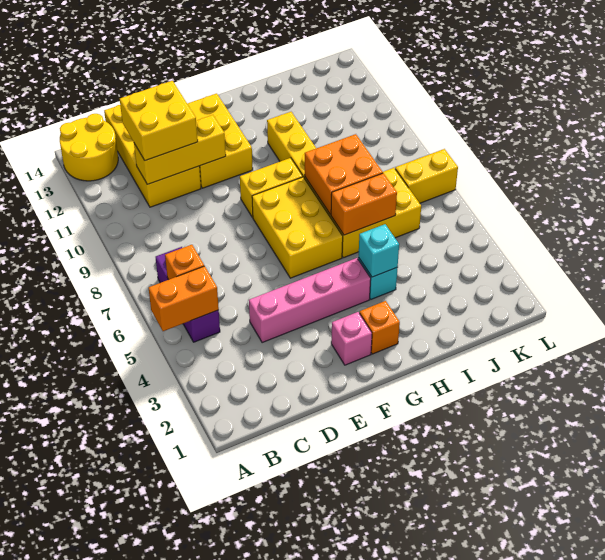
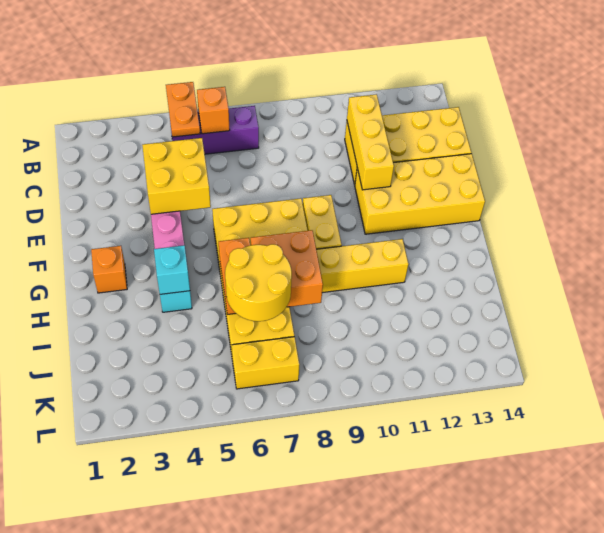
orange 1x2 brick [149,266,219,331] -> orange 1x2 plate [166,82,200,137]
yellow 2x2 round brick [60,114,118,181] -> yellow 2x2 round brick moved to [225,244,292,321]
yellow 2x2 brick [120,81,198,161] -> yellow 2x2 brick moved to [142,138,211,214]
yellow 2x3 brick [187,93,253,188] -> yellow 2x4 brick [355,154,485,234]
pink 1x1 brick [331,312,372,365] -> none
yellow 1x2 brick [395,149,458,203] -> yellow 1x2 brick turned to [232,337,299,389]

